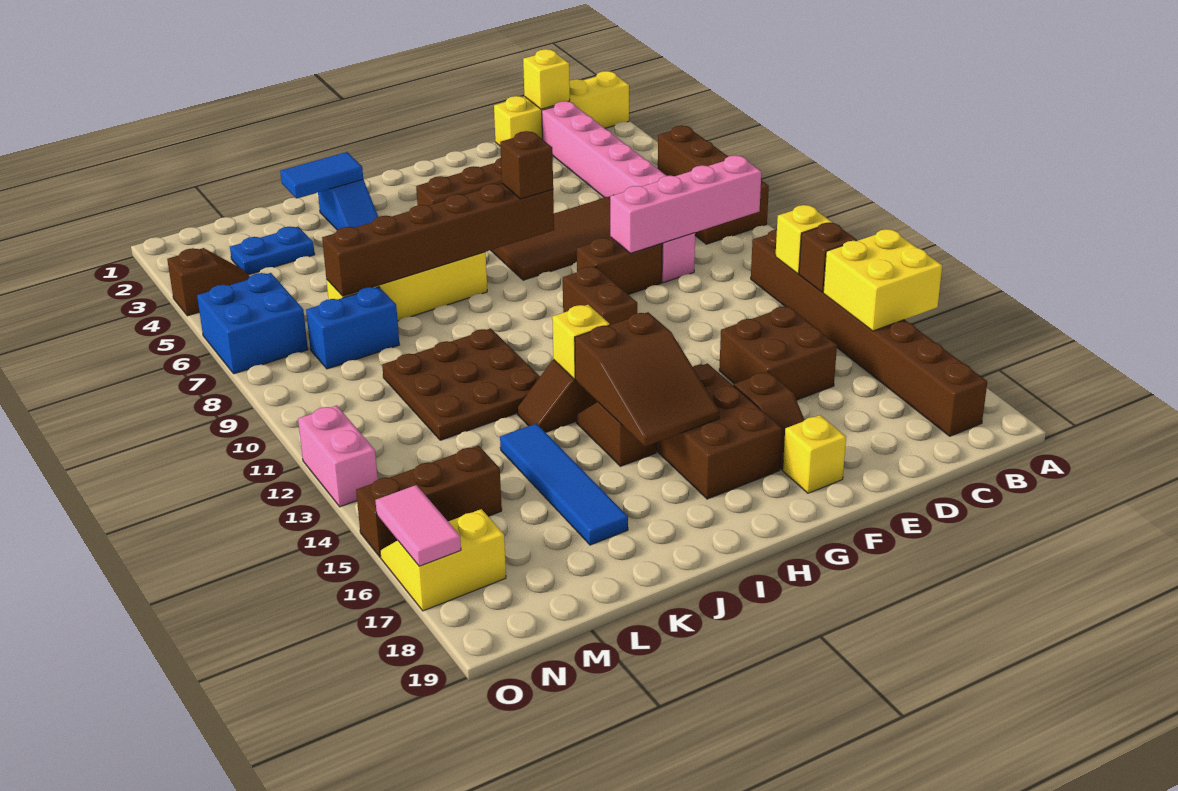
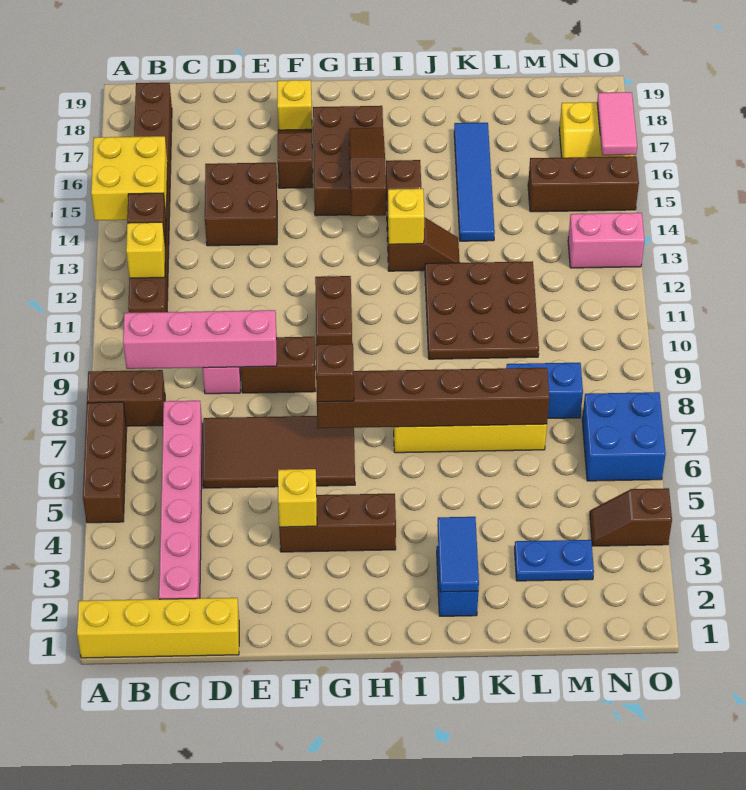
yellow 1x1 brick [523,49,570,109] -> yellow 1x1 brick moved to [278,469,317,527]
brown 2x3 slope [575,312,719,446] -> brown 1x3 slope [349,128,386,216]
blue 1x2 tile [280,152,363,198] -> blue 1x2 tile turned to [437,517,479,592]
pink 1x2 brick [298,405,378,507] -> pink 1x2 brick turned to [568,213,645,268]

